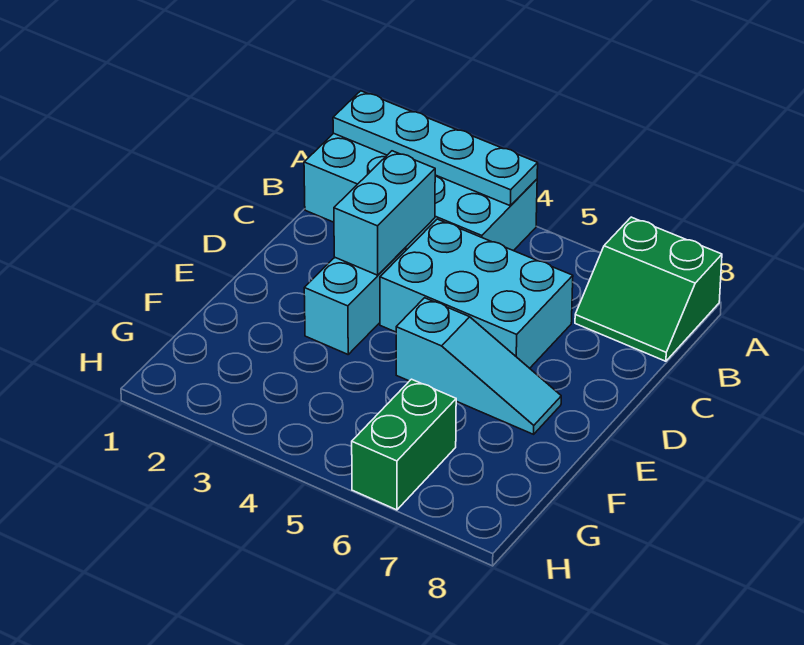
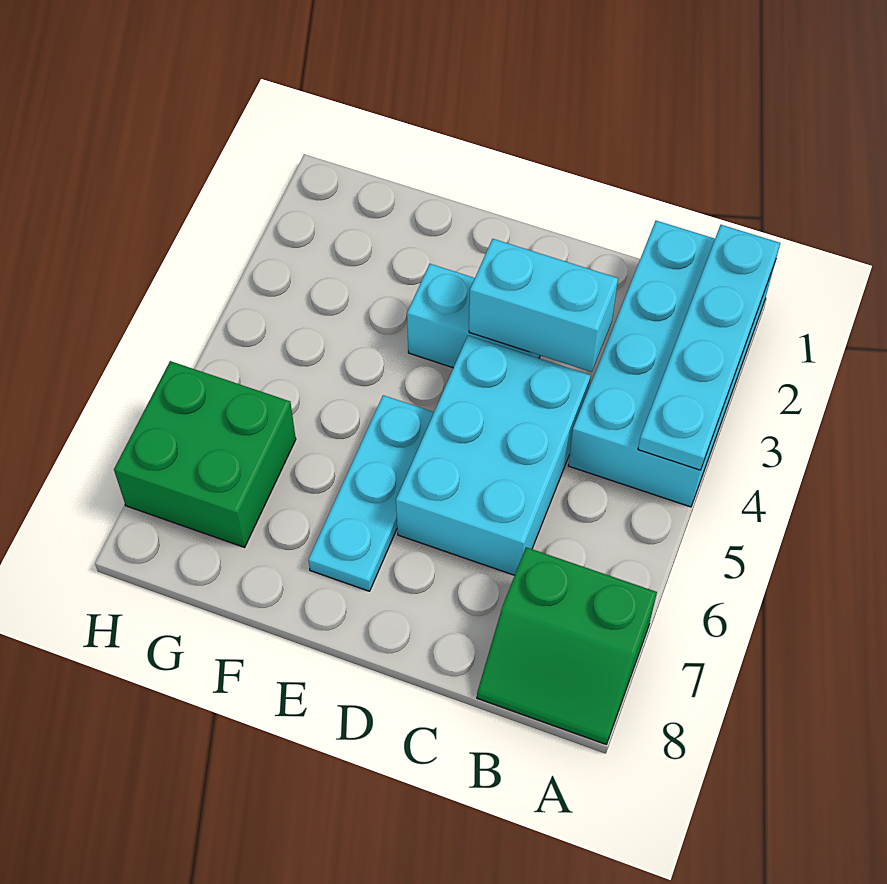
green 2x2 slope [575,217,722,361] -> green 2x2 slope turned to [477,547,657,744]
cyan 1x3 slope [396,298,561,434] -> cyan 1x3 plate [308,395,434,591]
green 1x2 brick [352,379,456,510] -> green 2x2 brick [114,361,296,547]

